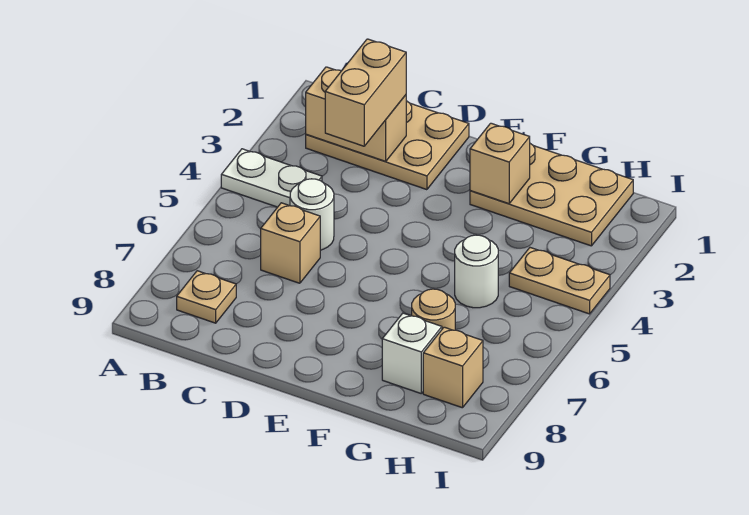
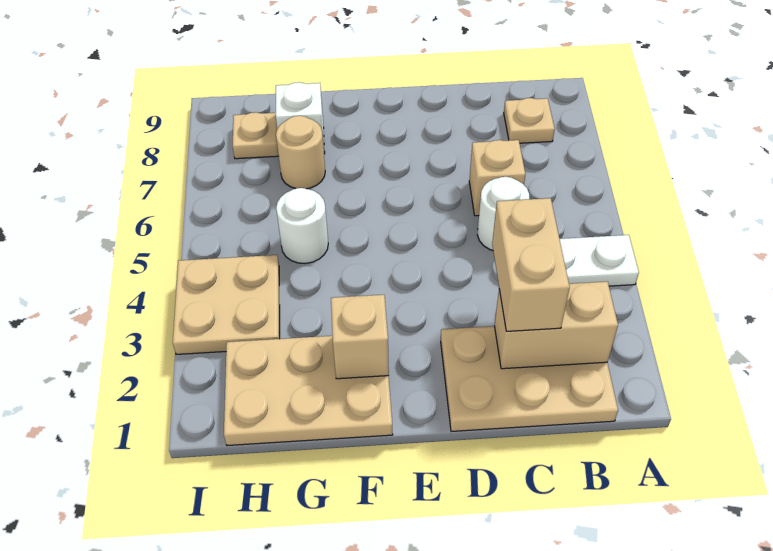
tan 1x2 plate [509,248,610,314] -> tan 2x2 plate [173,255,280,354]
tan 1x1 brick [423,327,483,408] -> tan 1x1 plate [233,112,279,159]

